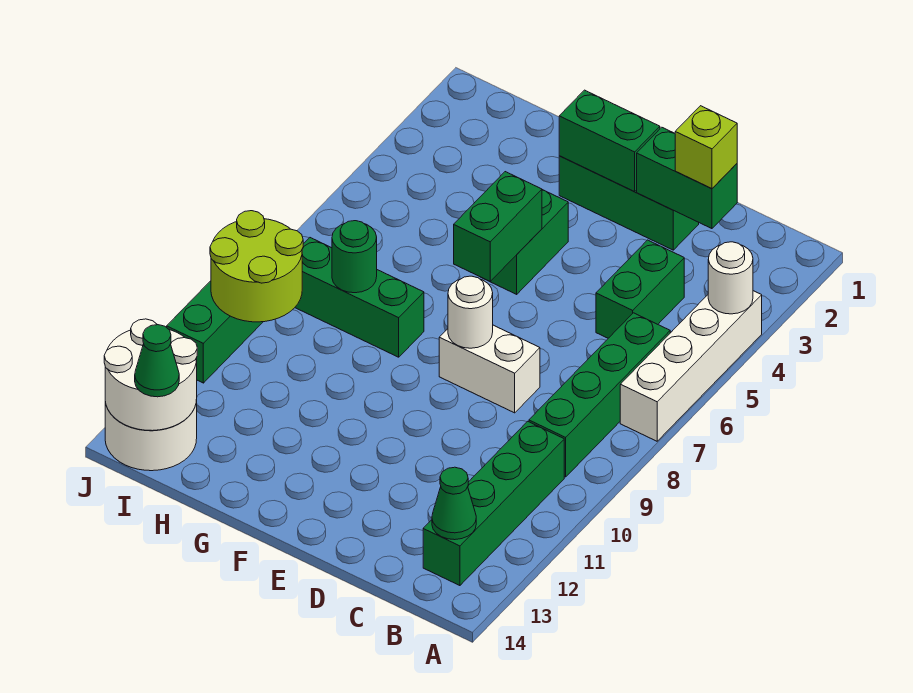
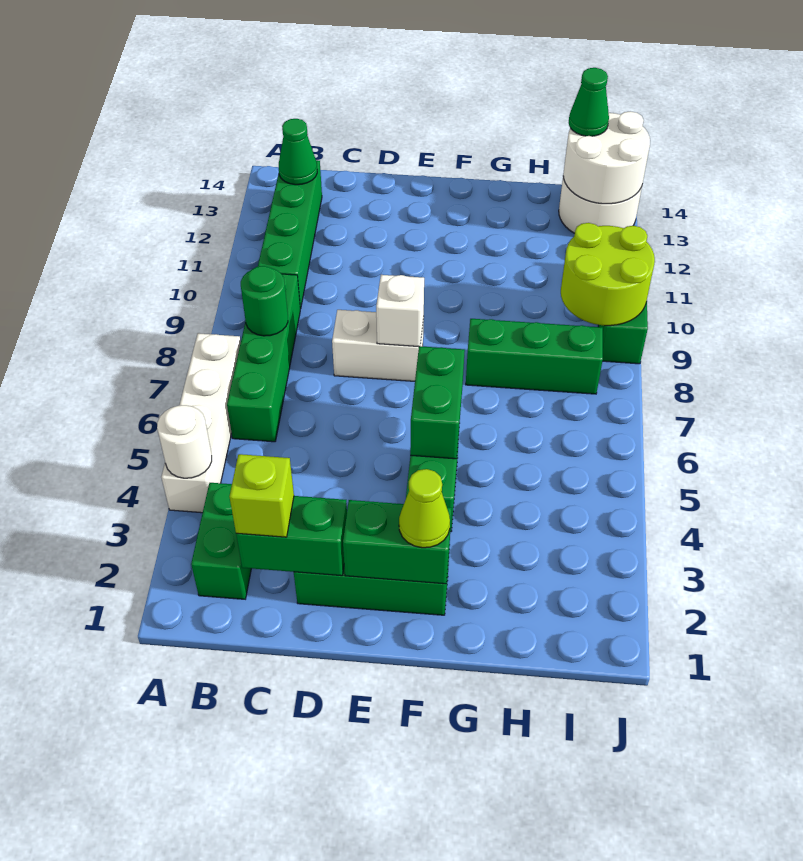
green 1x2 brick [596,240,684,338] -> green 1x2 brick moved to [191,483,251,599]
white 1x1 round brick [448,276,493,348] -> white 1x1 brick [376,275,424,347]
none -> lime 1x1 cone [399,469,450,548]
green 1x1 round brick [332,221,377,293] -> green 1x1 round brick moved to [241,266,288,336]

